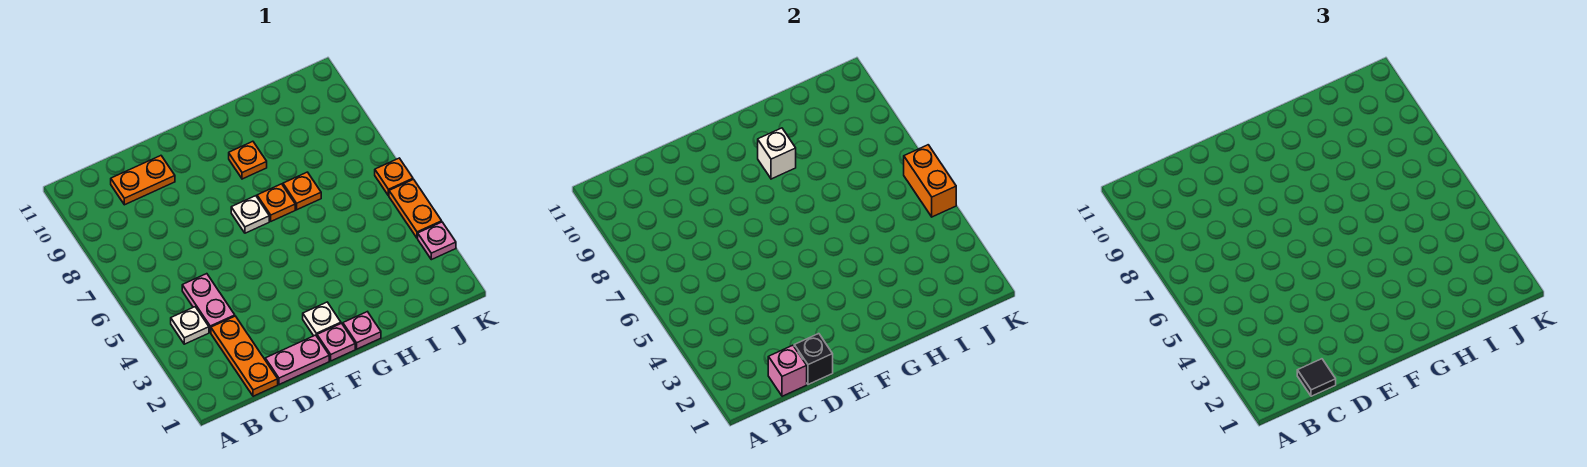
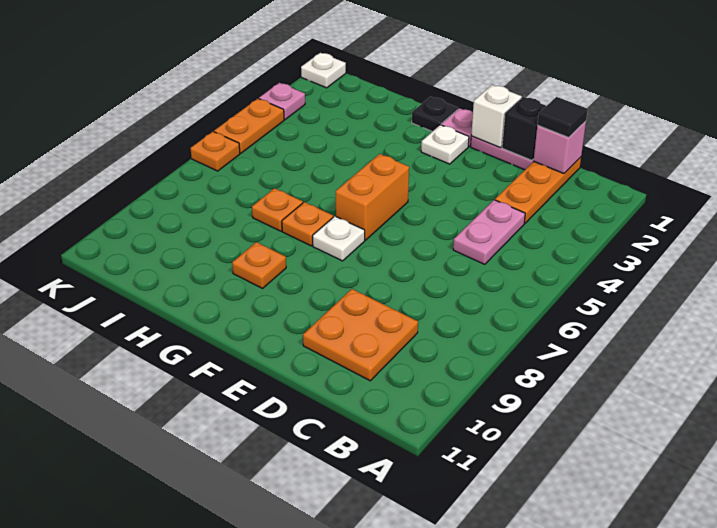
white 1x1 plate [171,307,209,344] -> white 1x1 plate moved to [301,53,346,88]
orange 1x2 plate [111,156,175,205] -> orange 2x2 plate [303,289,418,381]
pink 1x1 plate [343,312,381,349] -> black 1x1 plate [412,97,458,132]
white 1x1 brick [758,128,796,179] -> white 1x1 brick moved to [471,85,522,148]
orange 1x2 brick [904,145,956,217] -> orange 1x2 brick moved to [336,154,409,240]

